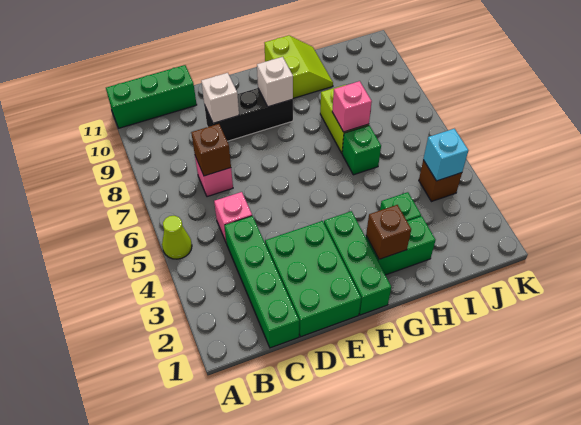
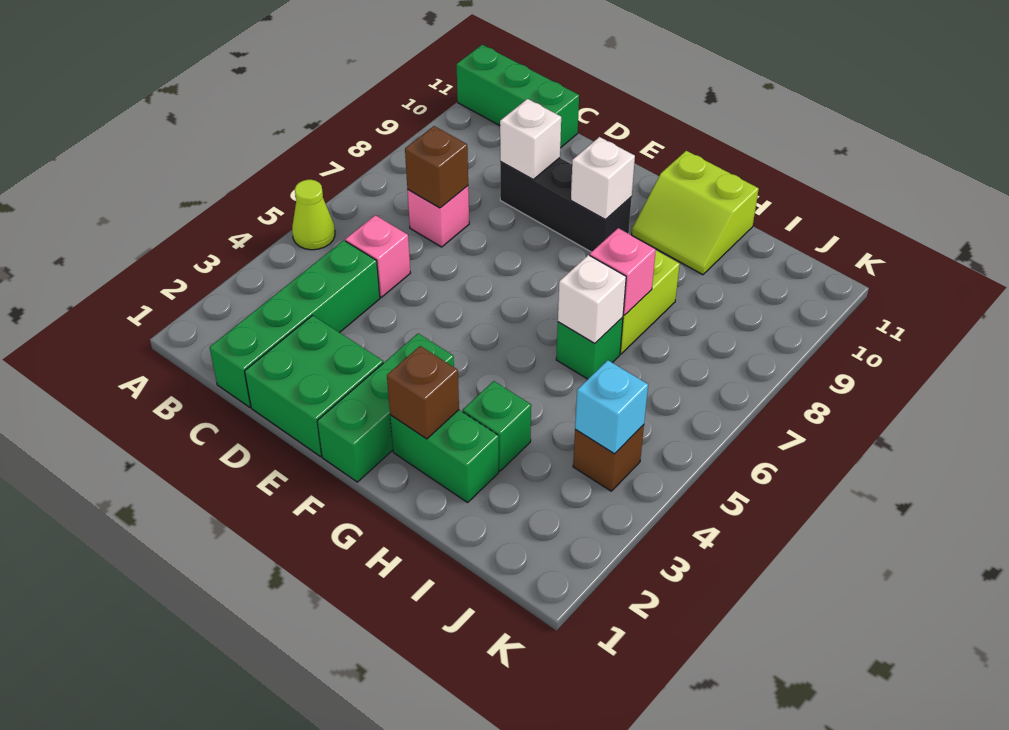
green 2x3 brick [265,221,361,337] -> green 2x2 brick [245,315,383,456]
lime 2x2 slope [264,35,333,98] -> lime 2x2 slope turned to [632,151,759,275]
none -> white 1x1 brick [558,255,626,343]

